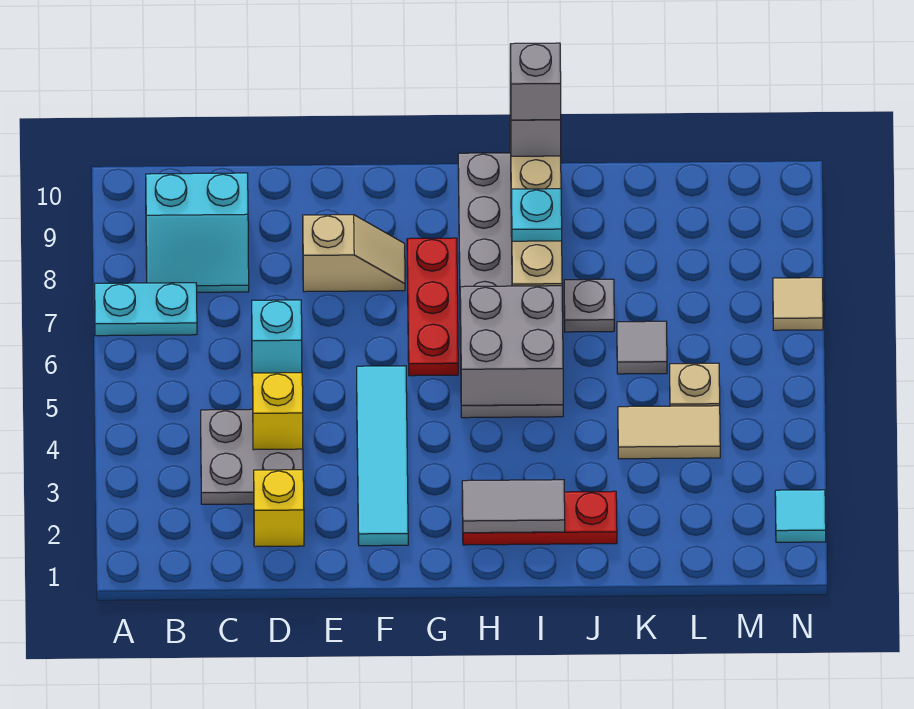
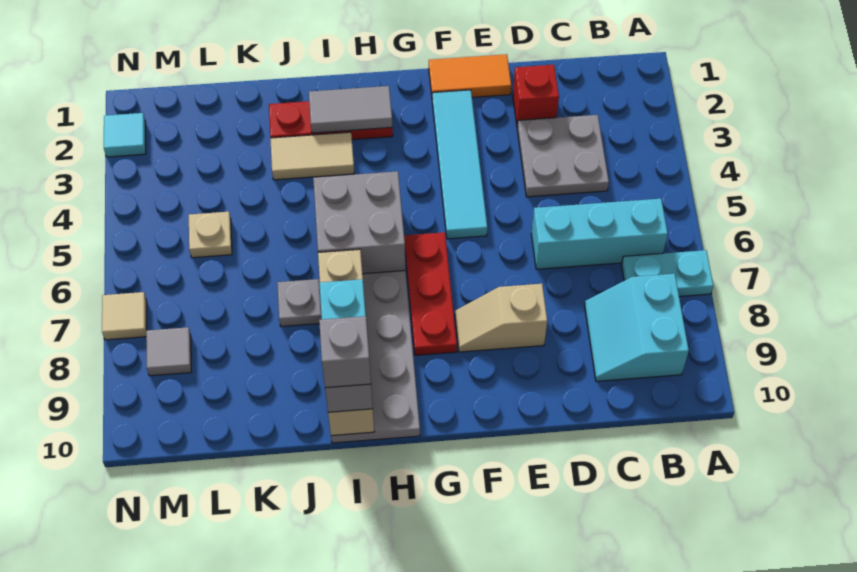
cyan 2x2 slope [146,173,249,292] -> cyan 2x2 slope turned to [585,274,689,381]
yellow 1x1 brick [254,470,304,547] -> red 1x1 brick [513,65,559,127]
yellow 1x1 brick [253,373,303,450] -> none
cyan 1x1 brick [252,300,302,377] -> cyan 1x3 brick [531,199,668,269]
none -> orange 1x2 tile [429,54,511,97]
tan 1x2 tile [618,406,720,459] -> tan 1x2 tile moved to [270,132,354,180]
grey 1x1 tile [617,321,667,374] -> grey 1x1 tile moved to [146,327,191,376]

